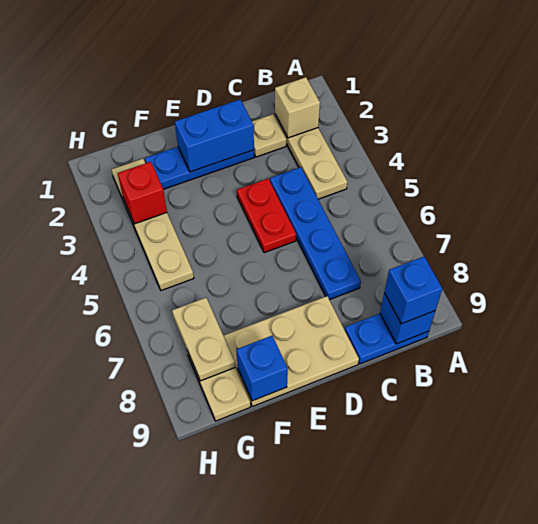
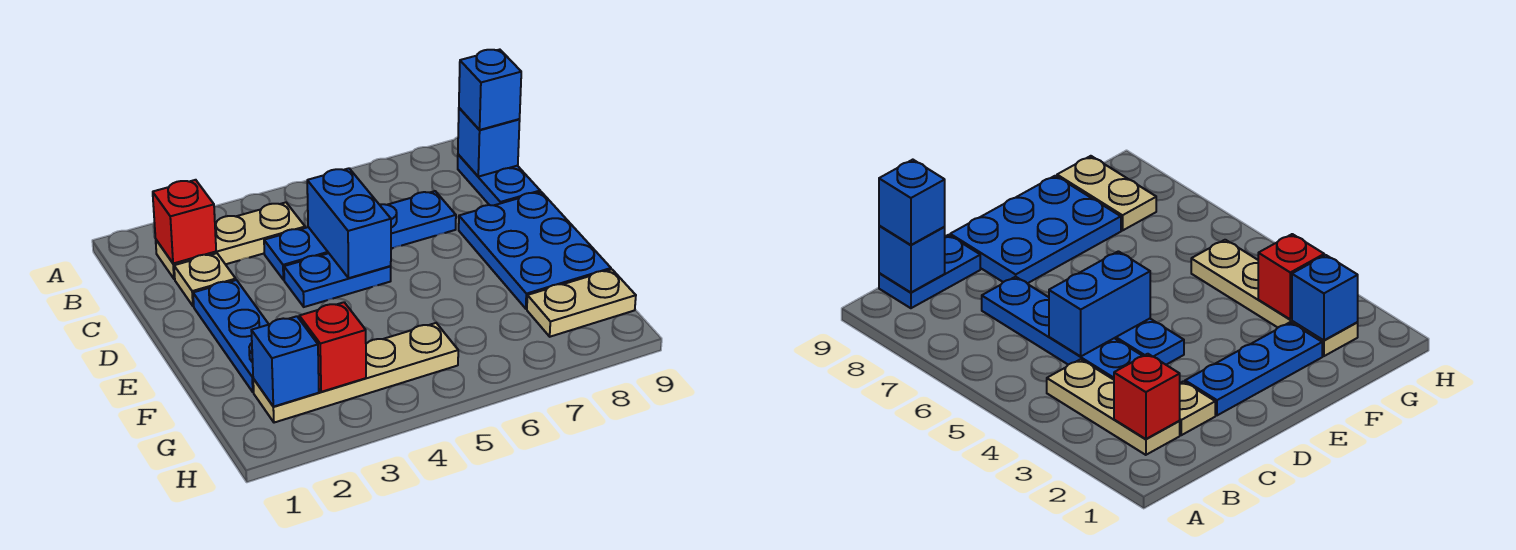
tan 1x1 brick [275,77,320,138] -> red 1x1 brick [153,180,216,264]
blue 1x2 brick [175,100,254,172] -> blue 1x2 brick moved to [307,168,391,278]
red 1x2 plate [237,179,296,253] -> blue 1x2 plate [284,253,391,307]
tan 2x3 plate [223,296,359,407] -> blue 2x3 plate [459,192,611,309]
blue 1x1 brick [236,336,288,401] -> blue 1x1 brick moved to [251,316,319,407]
tan 1x2 plate [172,298,235,381] -> none

